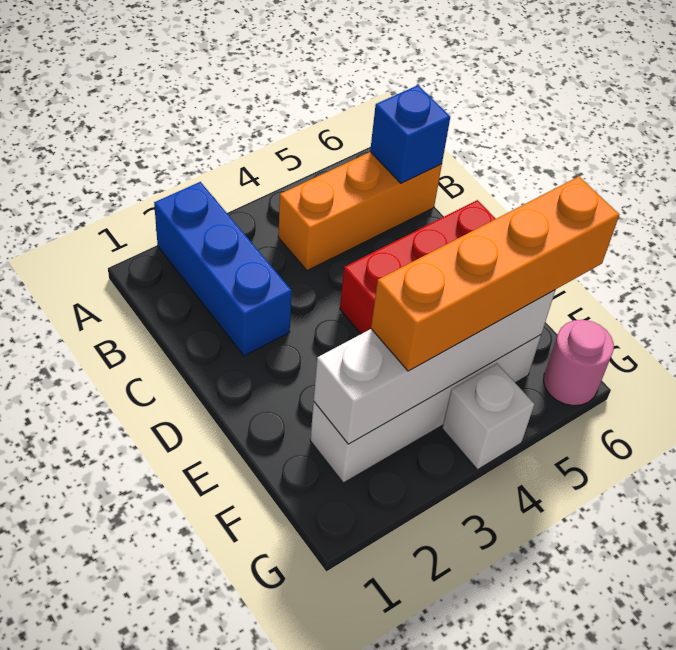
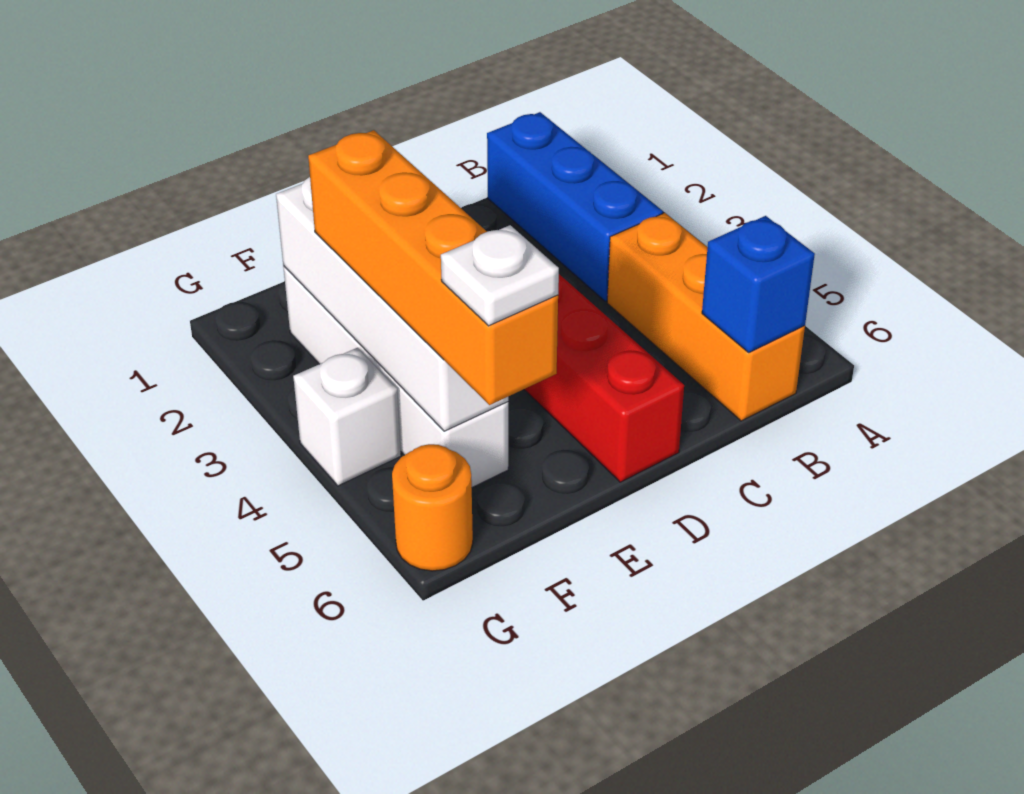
blue 1x3 brick [154,182,292,356] -> blue 1x3 brick turned to [487,112,663,301]
none -> white 1x1 plate [441,225,559,326]
pink 1x1 round brick [544,320,614,406] -> orange 1x1 round brick [392,444,473,571]

